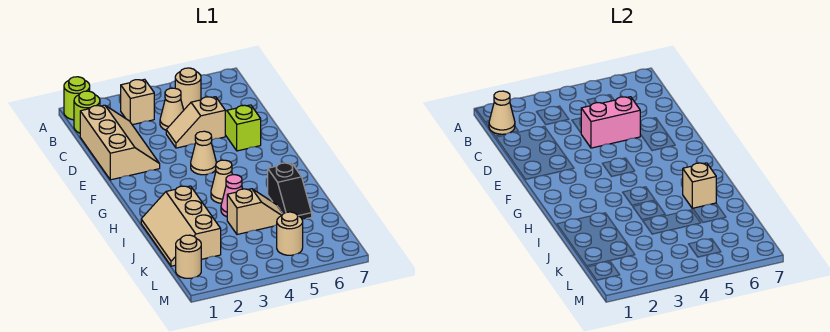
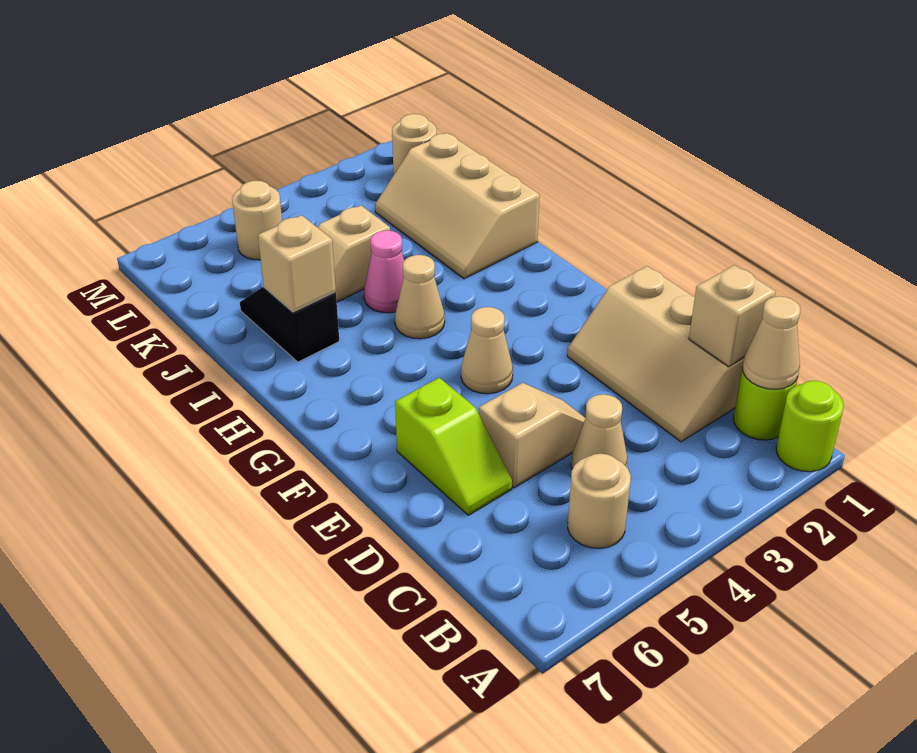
tan 1x1 brick [121,79,154,125] -> tan 1x1 brick moved to [689,265,776,367]
pink 1x2 brick [581,97,640,148] -> none
tan 2x3 slope [141,186,221,266] -> tan 2x3 slope turned to [375,133,540,279]

